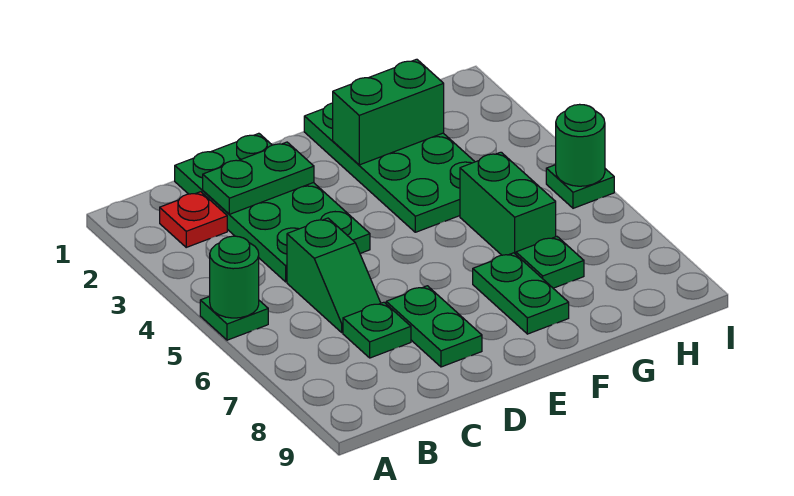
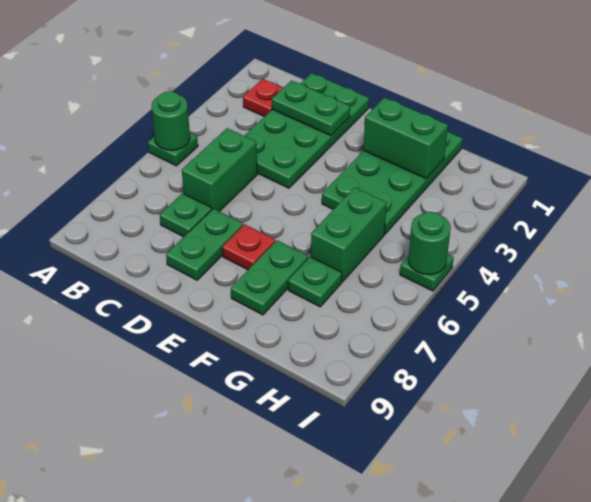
green 1x2 slope [287,218,381,332] -> green 1x2 brick [182,128,257,212]
none -> red 1x1 plate [222,224,275,270]

